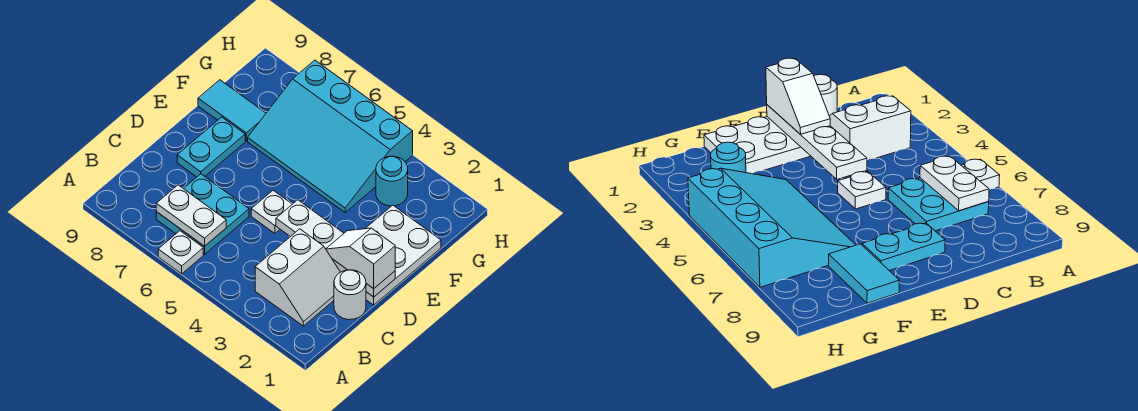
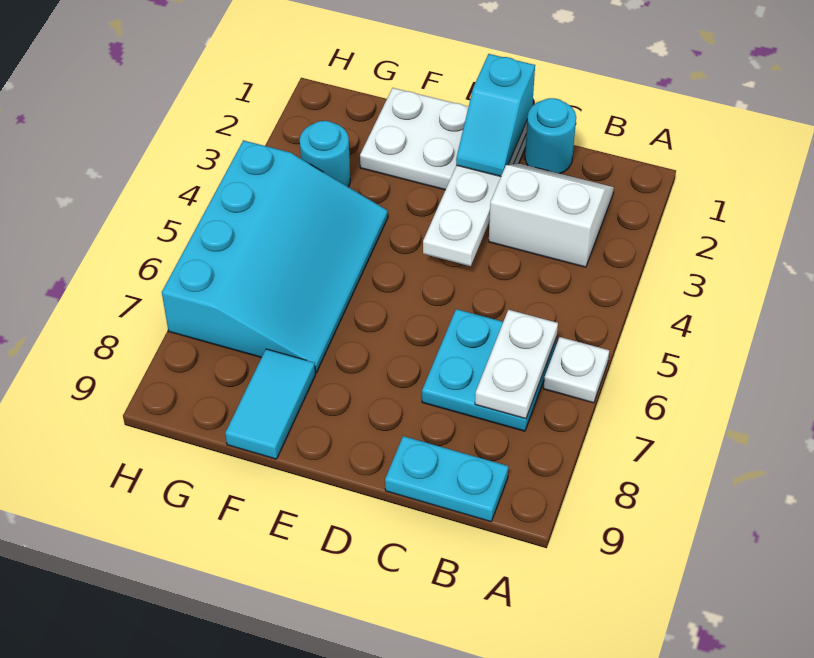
white 1x1 round brick [334,270,366,320] -> cyan 1x1 round brick [525,98,576,174]
white 1x2 slope [326,228,395,289] -> cyan 1x2 slope [456,54,535,177]
white 1x1 plate [251,190,292,233] -> none
cyan 1x2 plate [177,117,245,177] -> cyan 1x2 plate moved to [385,436,508,522]

